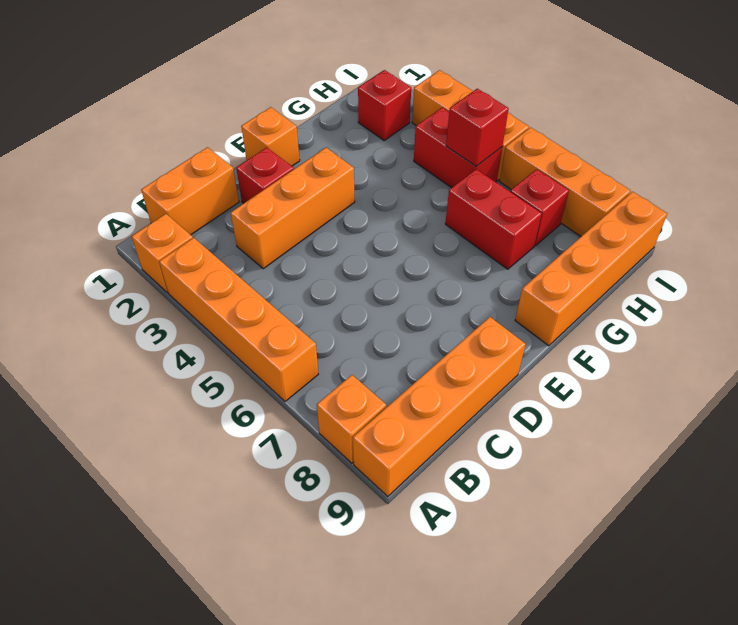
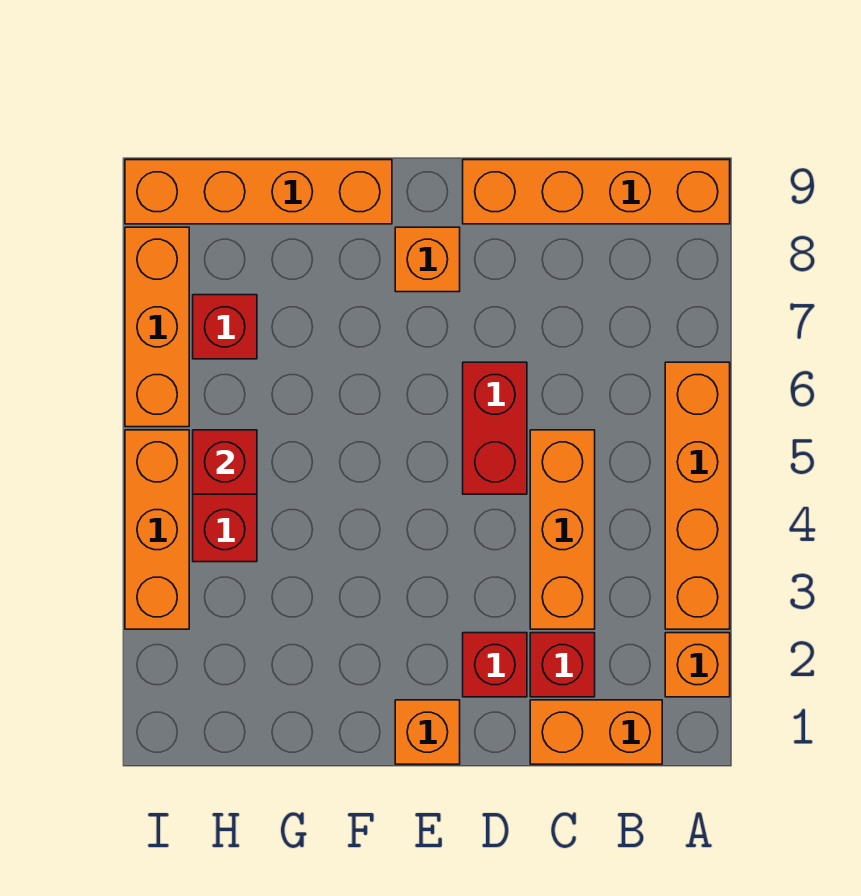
orange 1x1 brick [317,375,386,463] -> orange 1x1 brick moved to [395,227,460,292]
orange 1x3 brick [231,148,355,269] -> orange 1x3 brick turned to [530,430,595,629]
red 1x2 brick [445,169,542,269] -> red 1x2 brick moved to [463,362,527,494]
red 1x1 brick [358,70,411,140] -> red 1x1 brick moved to [530,633,595,697]

